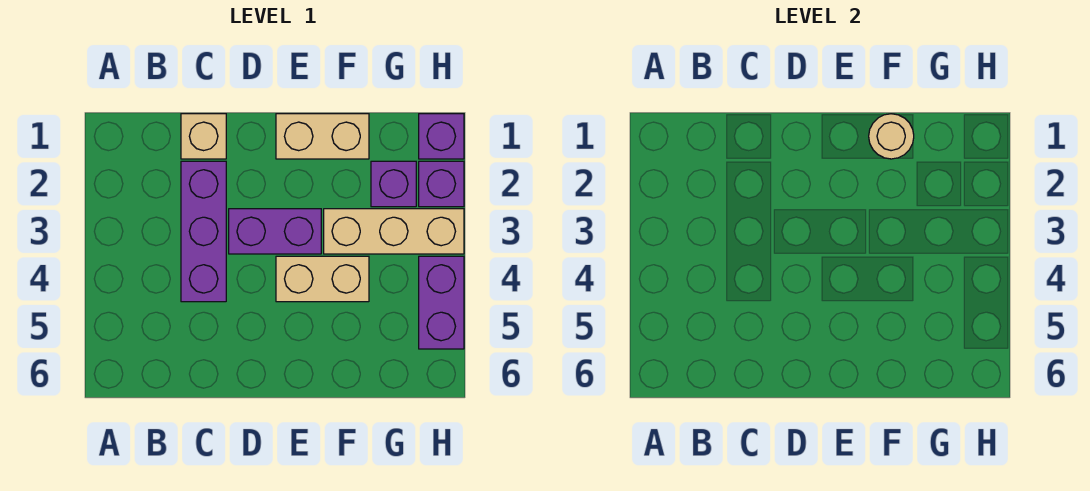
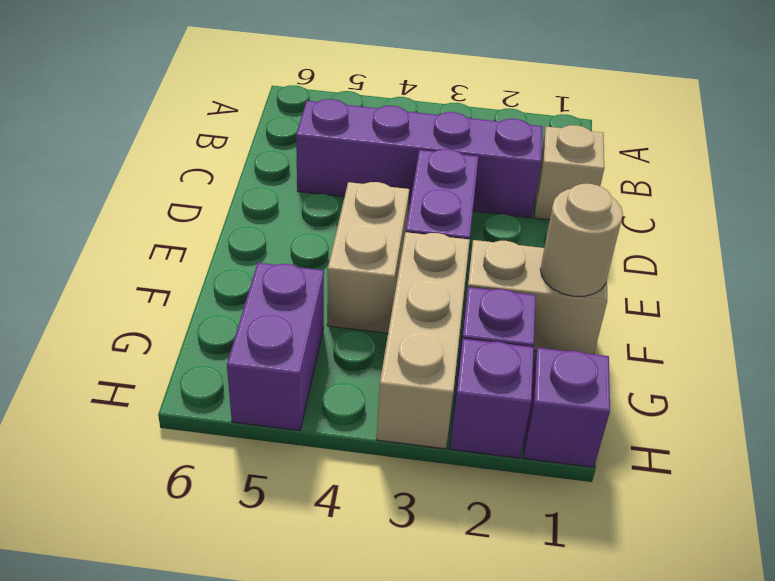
purple 1x3 brick [181,161,226,302] -> purple 1x4 brick [296,99,543,218]
tan 1x2 brick [276,114,369,159] -> tan 1x2 brick turned to [461,240,607,354]
purple 1x2 brick [419,256,464,349] -> purple 1x2 brick turned to [227,263,324,431]

